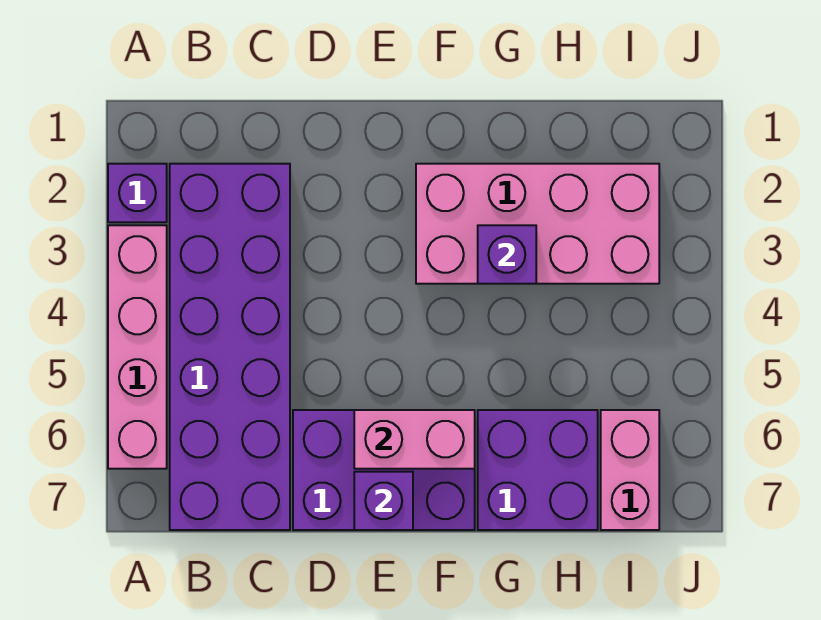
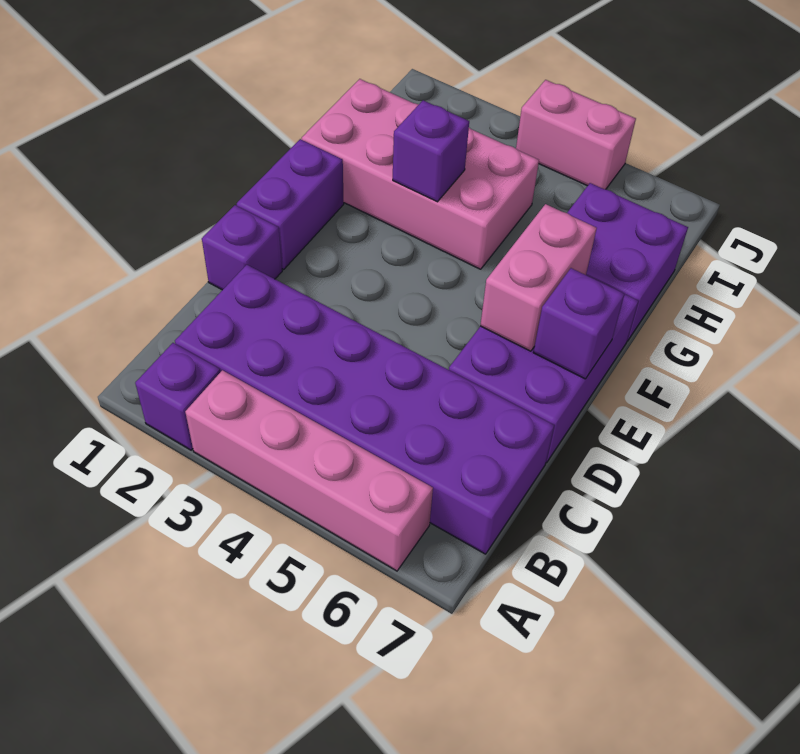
none -> purple 1x1 brick [202,205,282,290]
none -> purple 1x2 brick [237,139,344,269]
pink 2x4 brick [416,164,659,284] -> pink 2x4 brick turned to [302,79,539,269]
pink 1x2 brick [601,410,659,530] -> pink 1x2 brick moved to [516,80,636,189]

